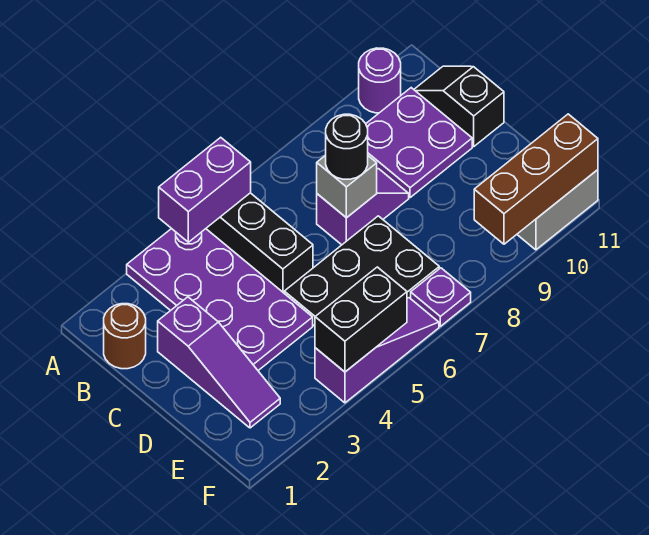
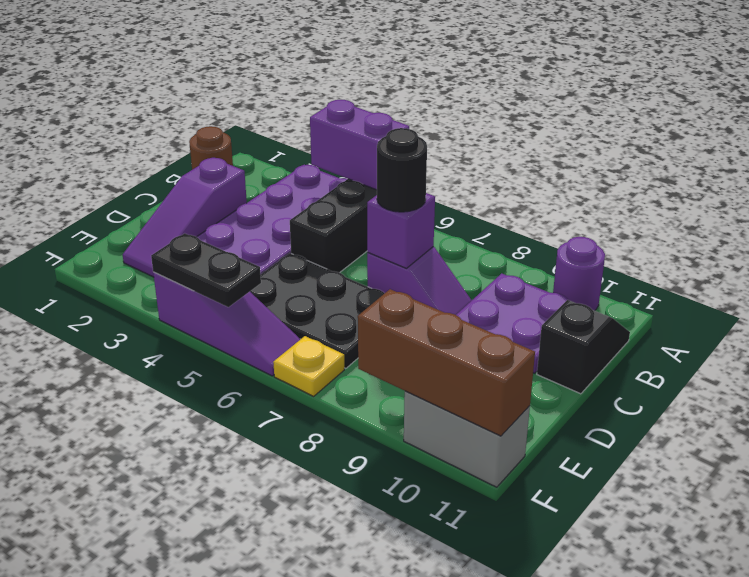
grey 1x1 brick [317,155,377,218] -> purple 1x1 brick [367,193,435,268]
black 1x2 brick [315,267,407,372] -> black 1x2 plate [151,233,261,307]
purple 1x1 plate [411,268,471,326] -> yellow 1x1 plate [273,336,344,396]

